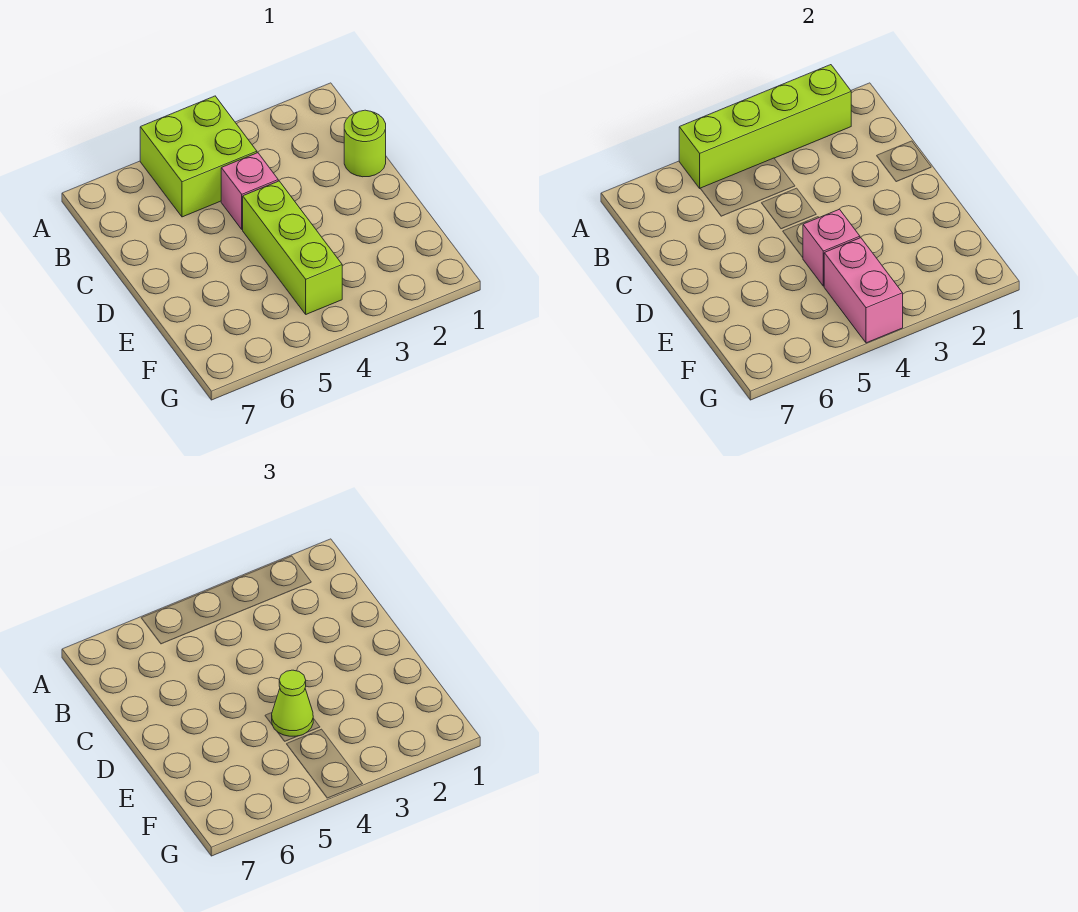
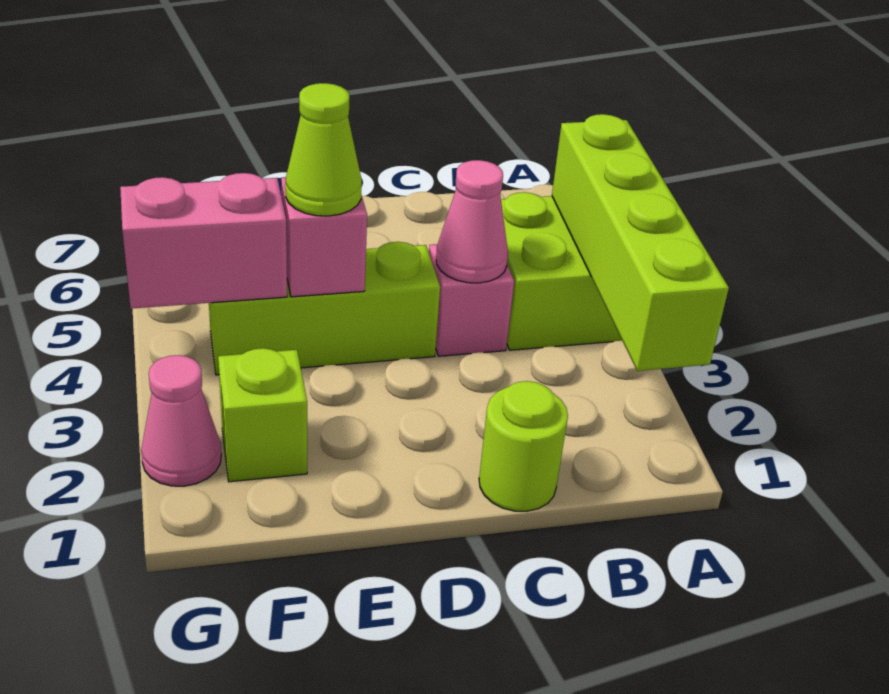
none -> pink 1x1 cone [436,160,508,283]
none -> lime 1x1 brick [218,348,307,482]
none -> pink 1x1 cone [141,355,221,486]

